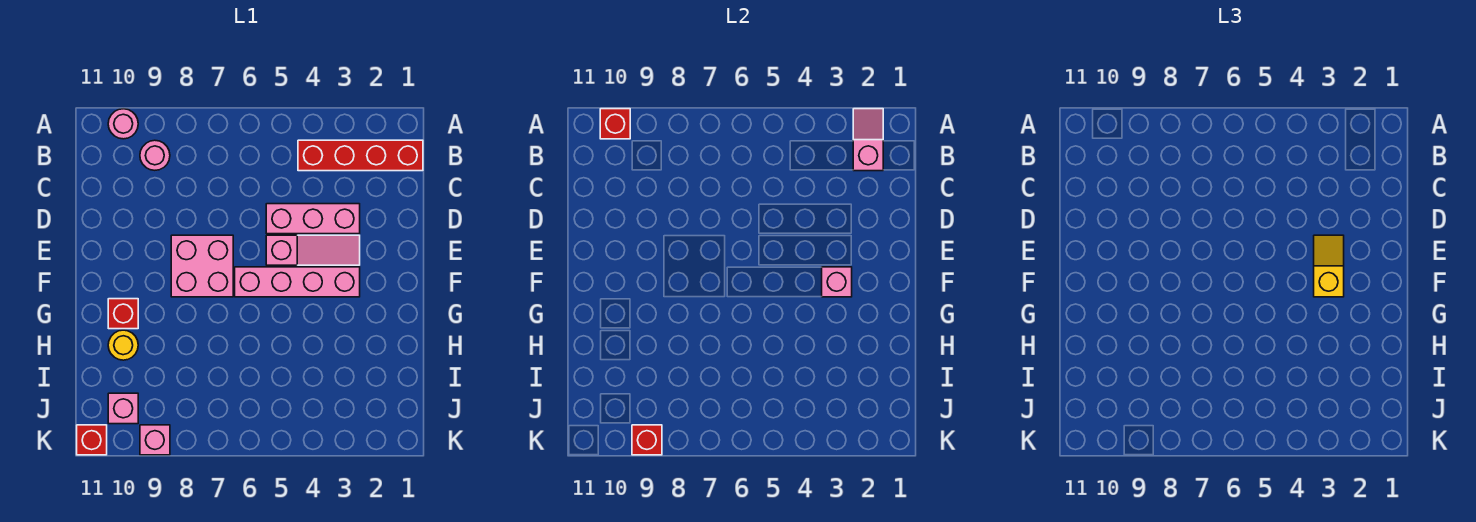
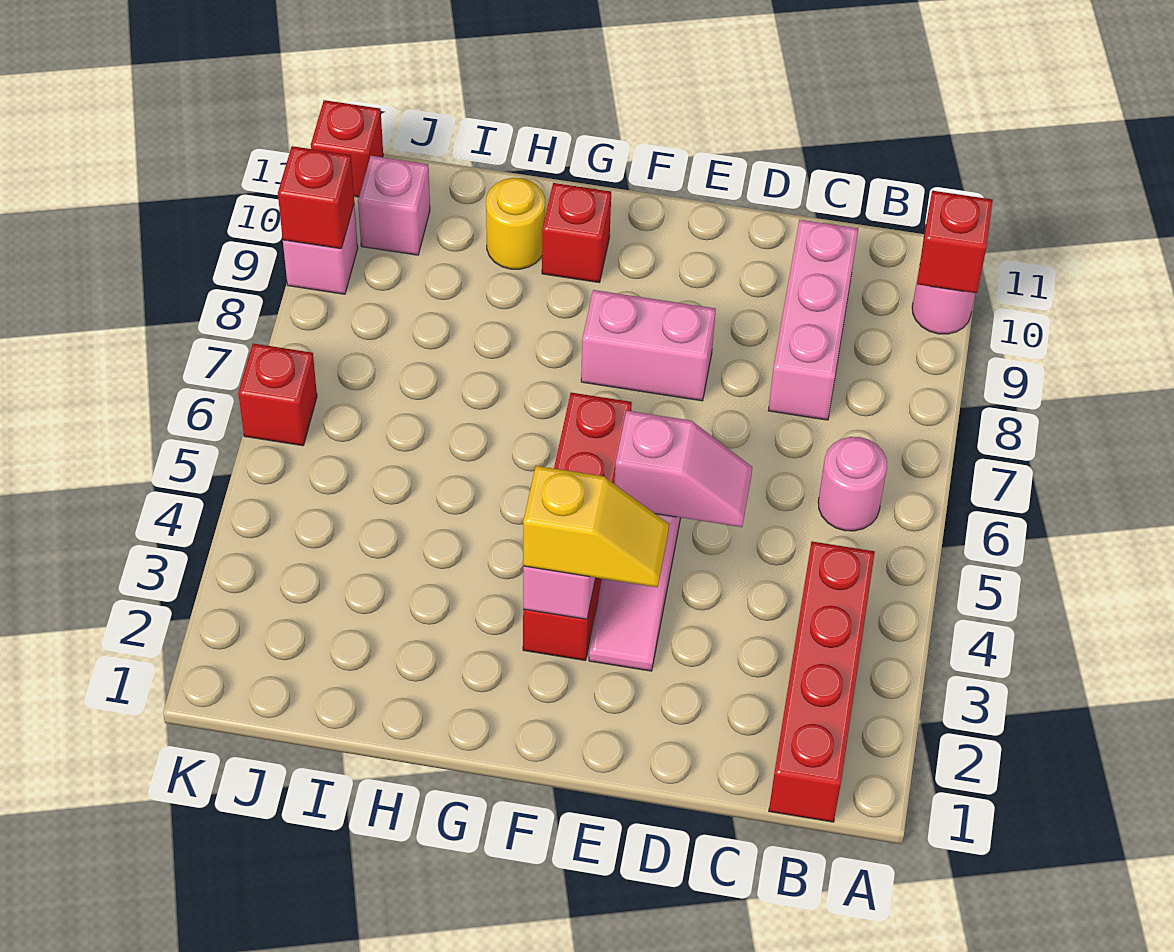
pink 1x2 slope [853,109,883,171] -> pink 1x2 slope moved to [615,411,752,527]
pink 1x1 round brick [140,140,170,170] -> pink 1x1 round brick moved to [818,437,887,531]
pink 1x3 brick [266,204,360,234] -> pink 1x3 brick moved to [768,220,858,420]
pink 2x2 brick [171,235,233,297] -> pink 1x2 brick [581,290,716,401]
pink 1x4 brick [235,267,360,297] -> red 1x4 brick [523,393,632,660]
none -> red 1x1 brick [238,343,317,446]

